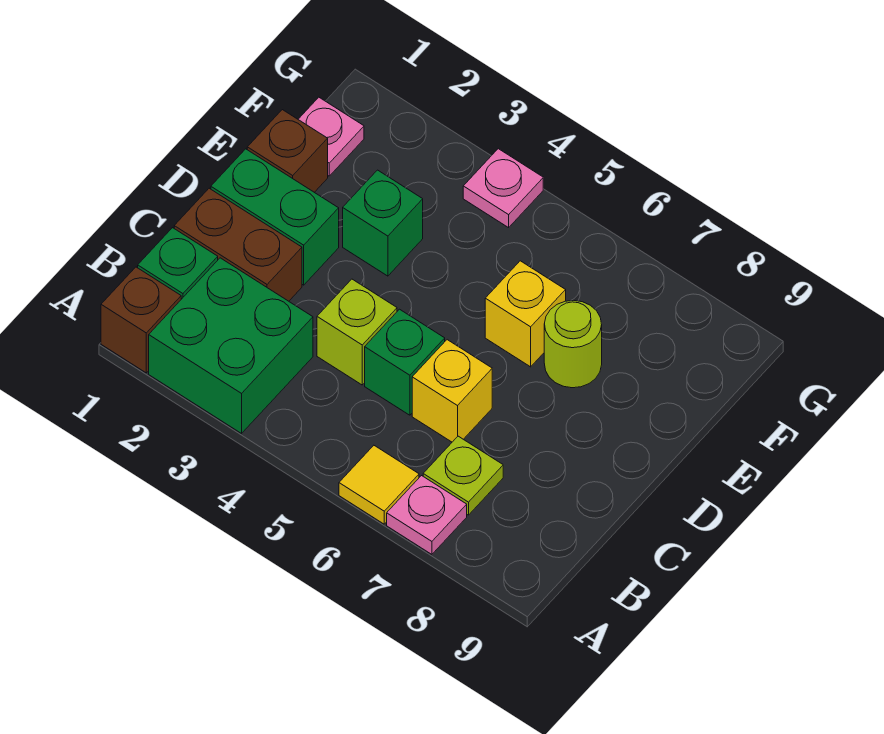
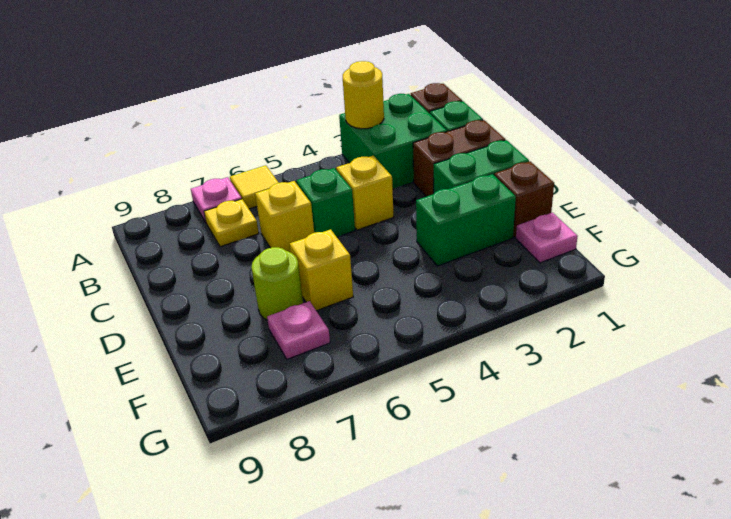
none -> yellow 1x1 round brick [343,61,384,129]
lime 1x1 plate [423,436,503,515] -> yellow 1x1 plate [204,199,259,247]
lime 1x1 brick [317,279,397,385] -> yellow 1x1 brick [336,156,394,230]
green 1x1 brick [343,170,423,276] -> green 1x2 brick [416,174,516,266]
pink 1x1 plate [463,149,543,228] -> pink 1x1 plate moved to [267,301,330,359]

